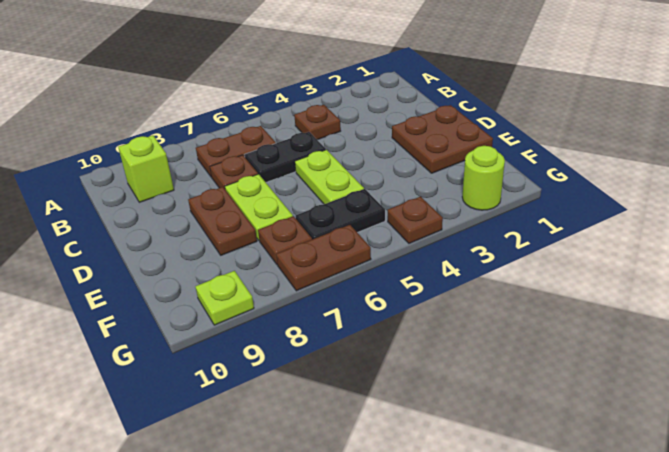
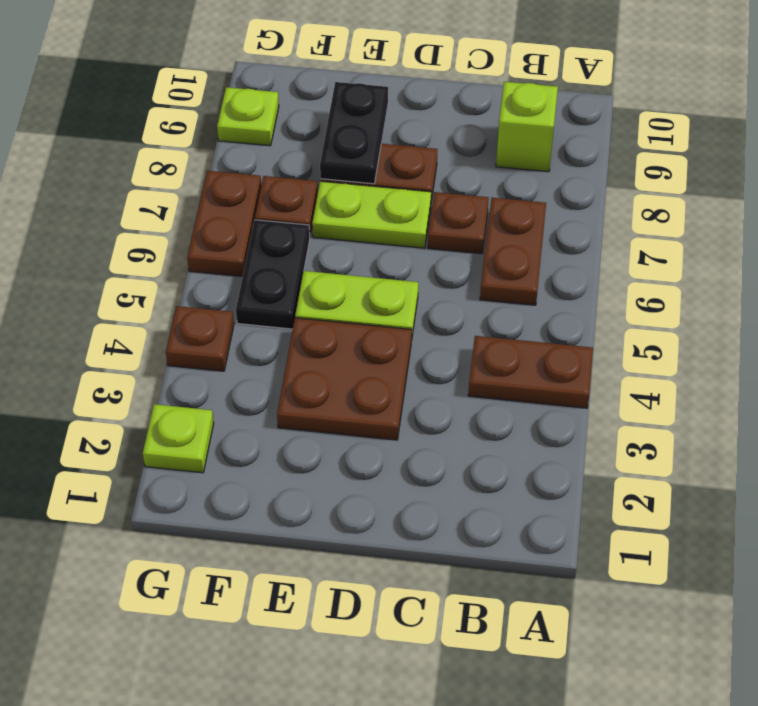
brown 1x1 plate [294,105,341,140] -> brown 1x2 plate [468,336,593,408]
black 1x2 plate [245,132,326,182] -> black 1x2 plate moved to [320,82,388,184]
brown 2x2 plate [392,105,493,173] -> brown 2x2 plate moved to [277,318,412,440]
lime 1x1 round brick [462,146,505,210] -> lime 1x1 plate [143,404,214,473]

